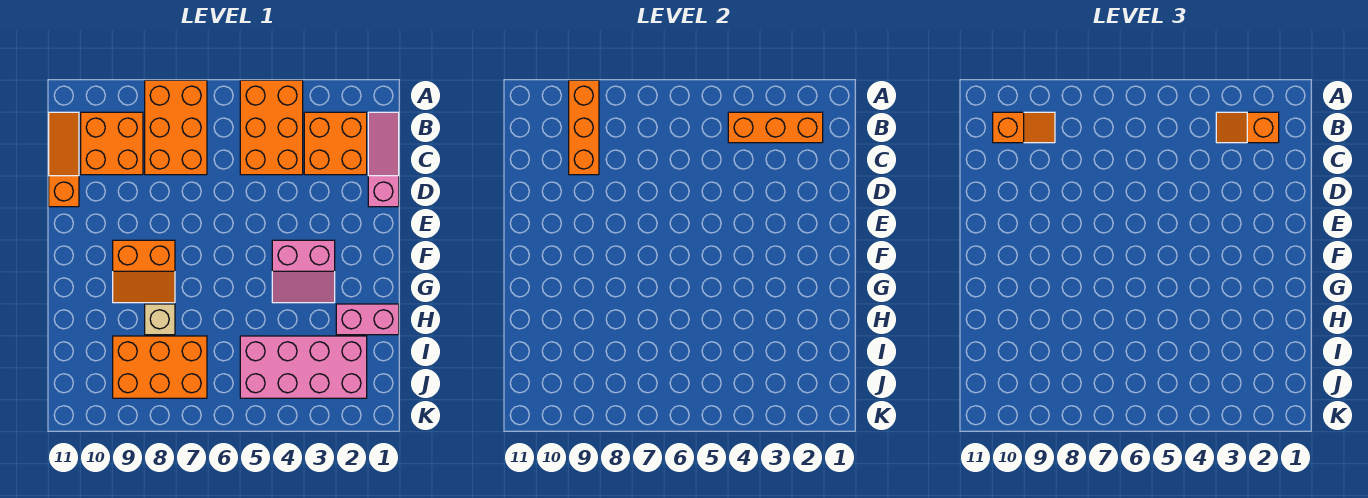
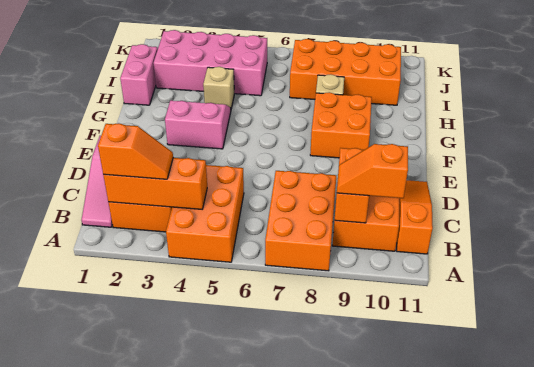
orange 1x3 brick [569,80,599,175] -> orange 1x2 brick [335,148,369,223]
orange 1x3 slope [49,112,79,207] -> orange 1x3 slope turned to [397,180,433,254]
orange 2x2 slope [113,240,175,303] -> orange 2x2 brick [310,92,372,158]
pink 1x2 brick [336,304,399,335] -> pink 1x2 brick turned to [120,44,158,105]
none -> tan 1x1 brick [203,67,234,109]
orange 2x3 brick [113,336,207,398] -> orange 2x4 brick [290,39,401,105]

